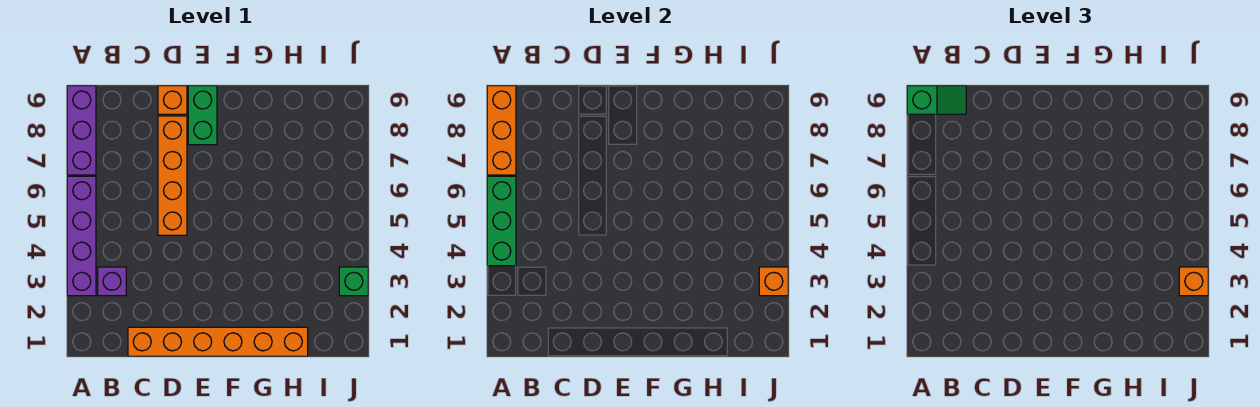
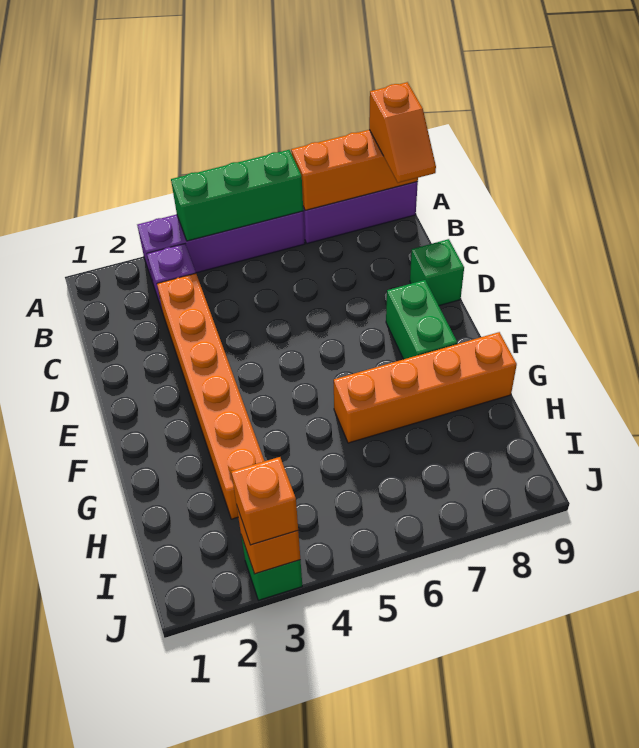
green 1x2 slope [907,86,966,114] -> orange 1x2 slope [369,82,436,183]
orange 1x6 brick [128,327,308,356] -> orange 1x6 brick moved to [157,273,264,519]
orange 1x4 brick [158,116,187,235] -> orange 1x4 brick moved to [333,332,517,443]
orange 1x1 brick [158,86,187,114] -> green 1x1 brick [410,239,464,306]
green 1x2 brick [188,86,217,145] -> green 1x2 brick turned to [386,280,457,359]

